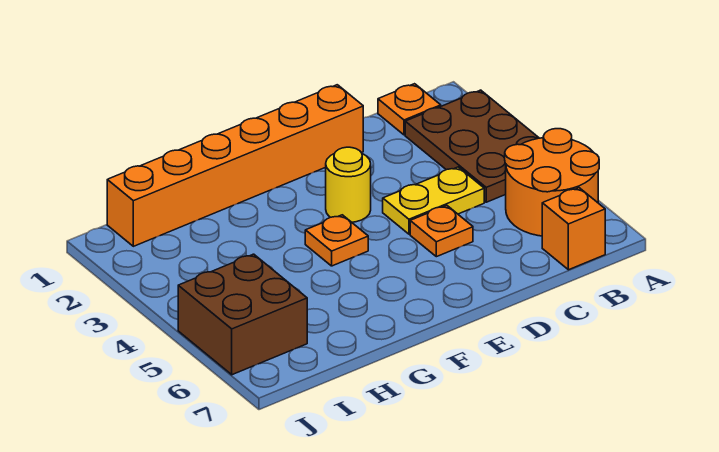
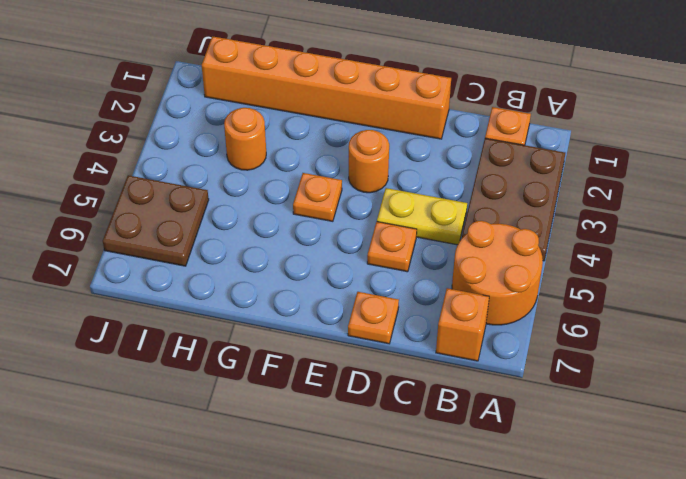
none -> orange 1x1 plate [348,292,399,344]
yellow 1x1 round brick [326,147,371,222] -> orange 1x1 round brick [349,130,389,193]
none -> orange 1x1 round brick [224,108,266,170]
brown 2x2 brick [178,254,307,375] -> brown 2x2 plate [103,175,209,266]

